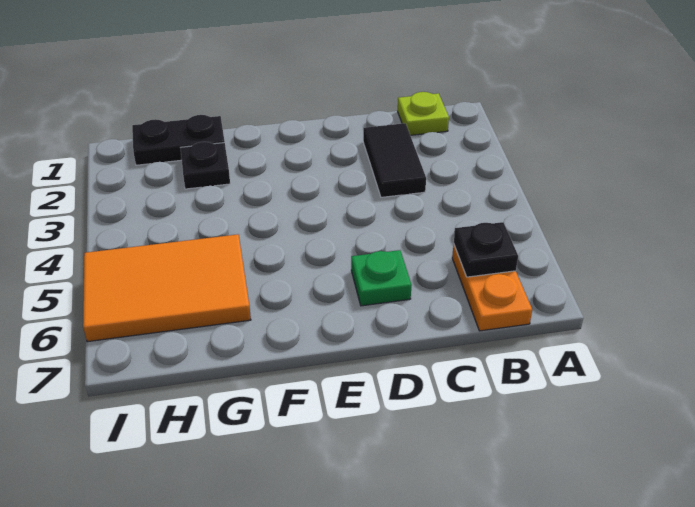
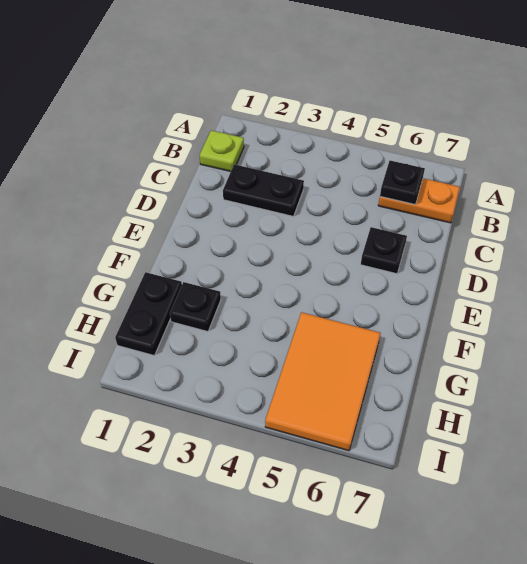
black 1x2 tile [363,123,426,197] -> black 1x2 plate [223,164,304,216]
green 1x1 plate [351,250,412,306] -> black 1x1 plate [361,227,407,274]

